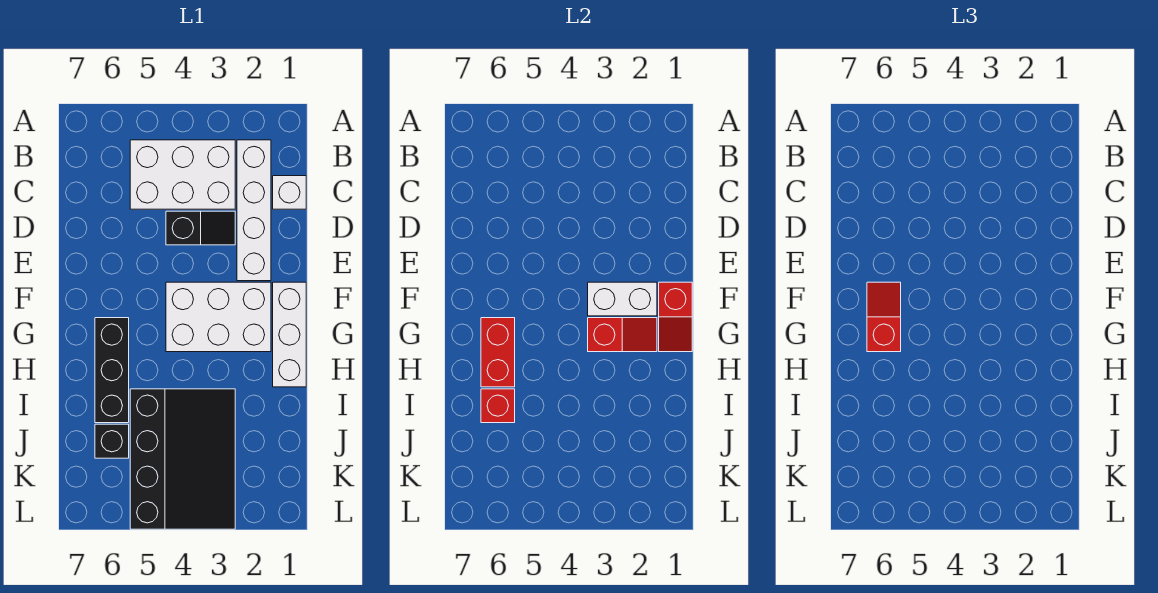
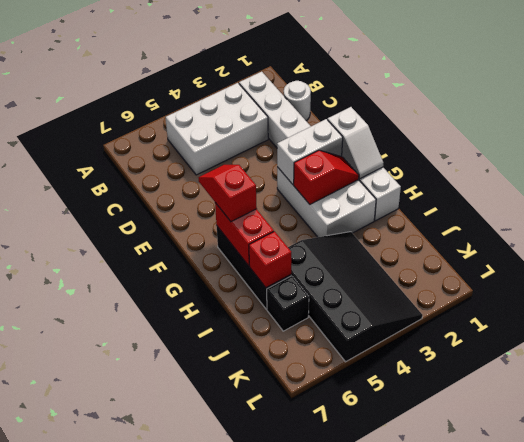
white 1x1 brick [273,176,306,209] -> white 1x1 round brick [284,81,311,121]
black 1x2 slope [166,211,235,245] -> none
red 1x2 slope [659,282,692,352] -> white 1x2 slope [328,107,383,179]
white 2x3 brick [166,282,271,352] -> white 2x3 brick turned to [277,167,376,237]

